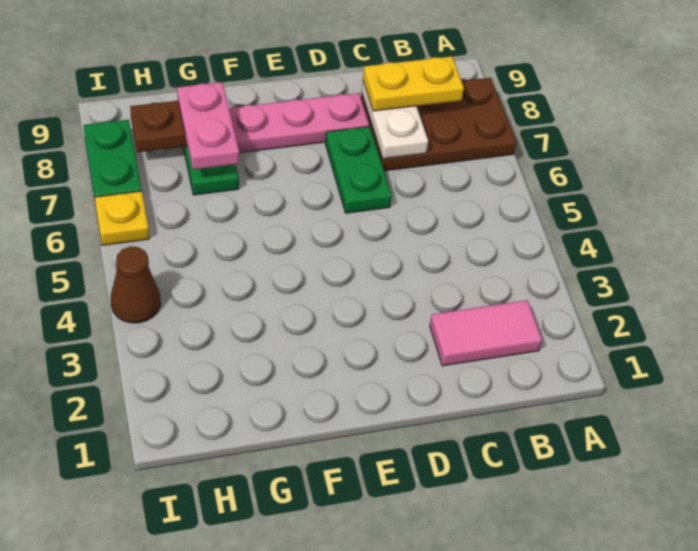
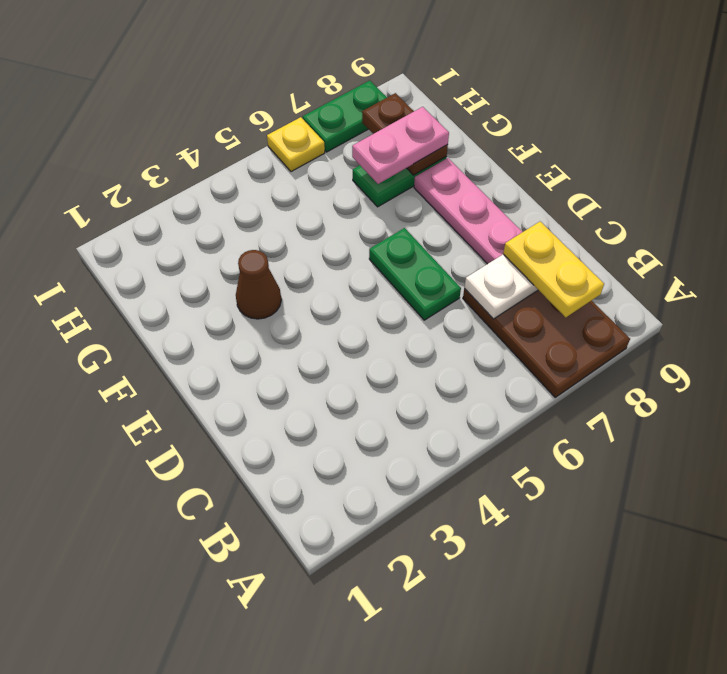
pink 1x2 tile [430,300,542,366] -> none
green 1x2 plate [325,126,392,213] -> green 1x2 plate turned to [369,228,461,320]
brown 1x1 cone [111,247,160,323] -> brown 1x1 cone moved to [236,250,281,319]

